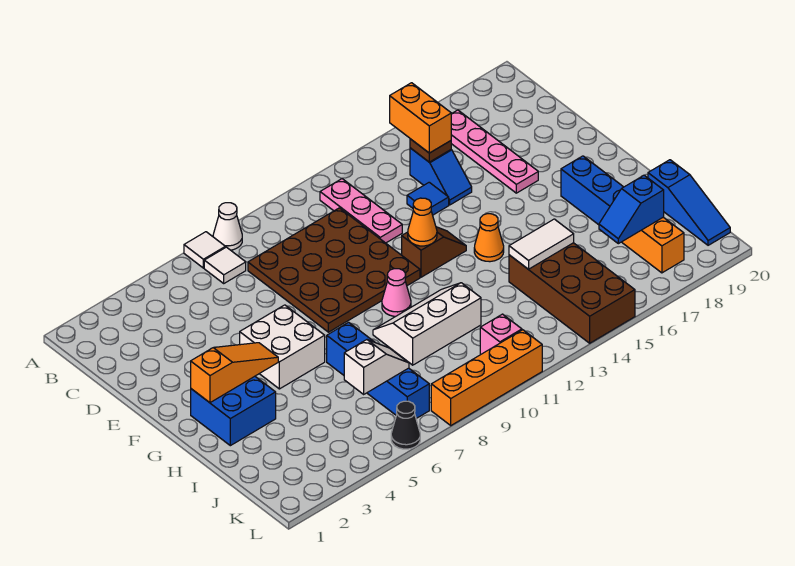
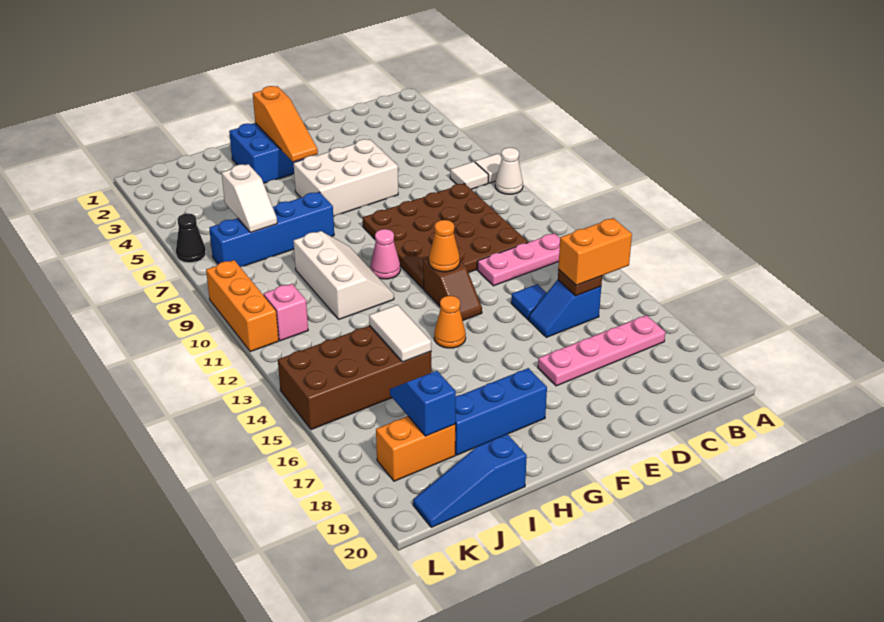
white 2x2 brick [240,305,325,389] -> white 2x3 brick [294,139,398,216]
orange 1x4 brick [431,330,542,425] -> orange 1x3 brick [206,260,279,352]

